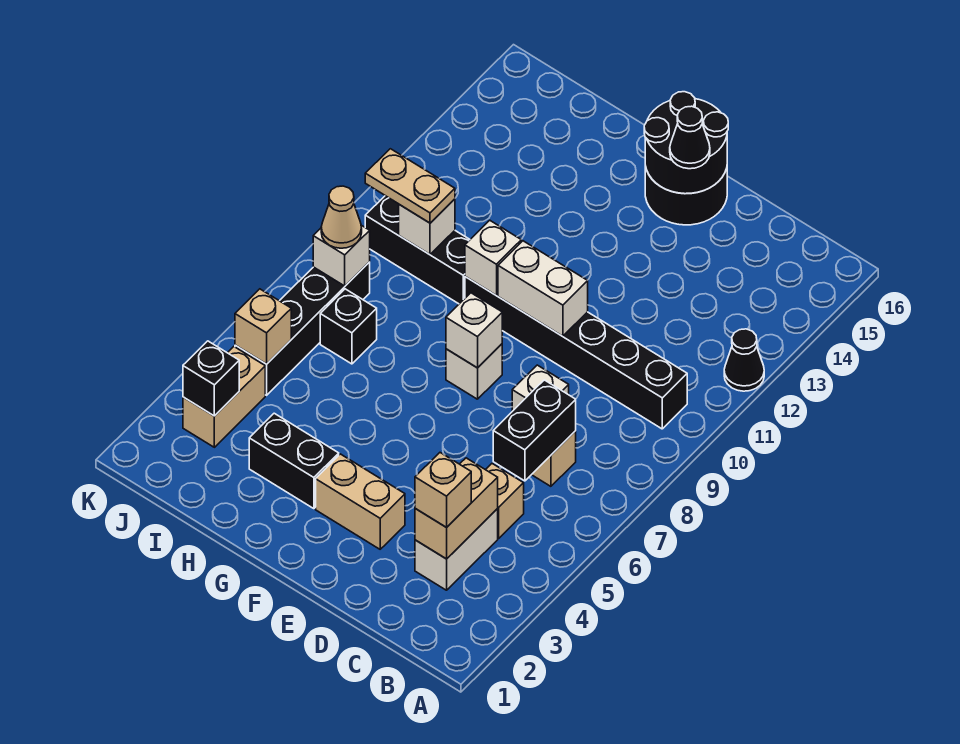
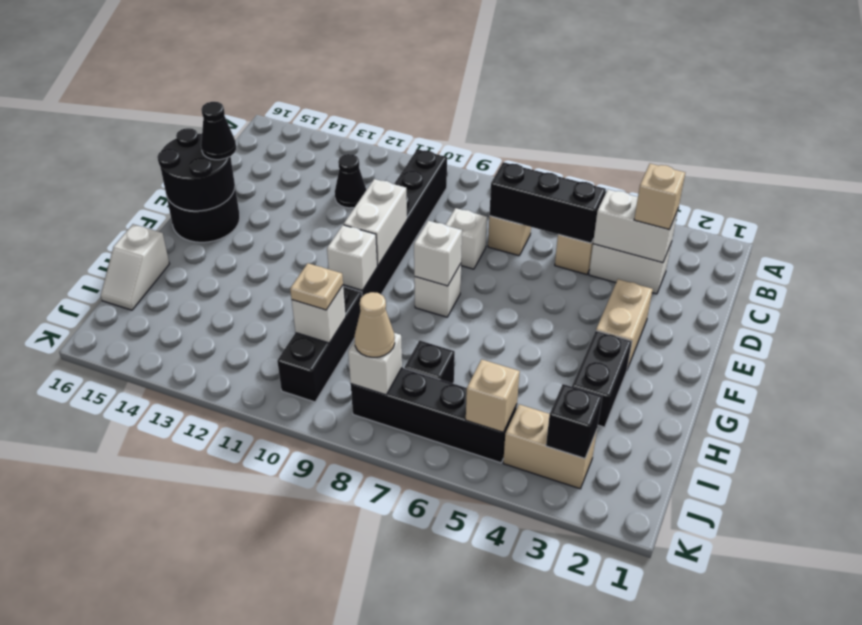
black 1x1 cone [724,329,764,391] -> black 1x1 cone moved to [335,154,366,208]
tan 1x2 brick [415,458,498,559] -> white 1x2 brick [593,189,678,263]
black 1x2 brick [493,380,576,481] -> black 1x3 brick [489,162,606,243]
none -> white 1x2 slope [101,224,169,310]
tan 1x2 plate [365,149,455,223] -> tan 1x1 plate [290,263,343,310]

